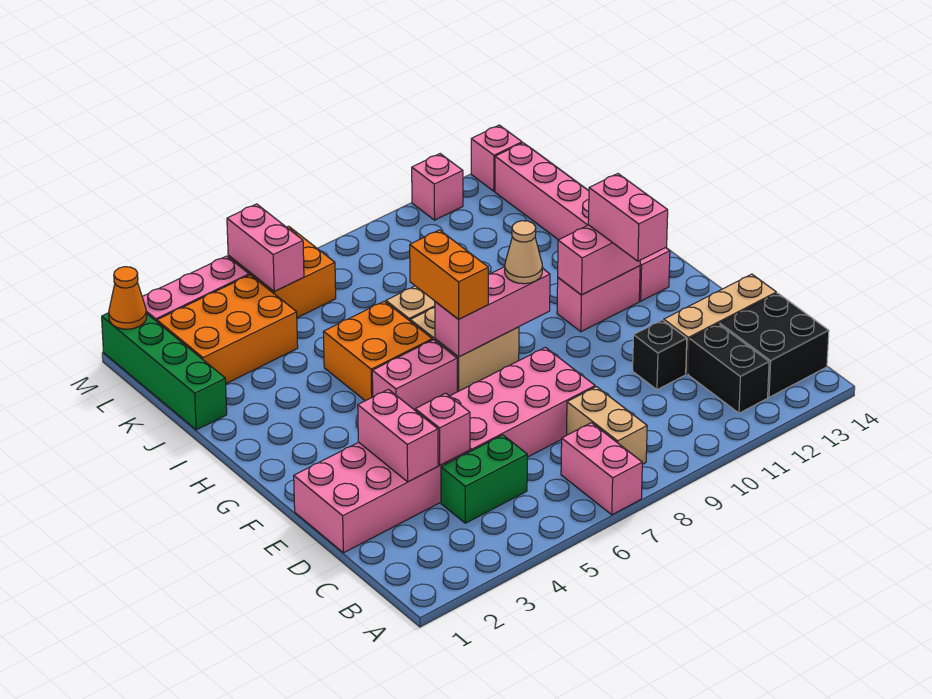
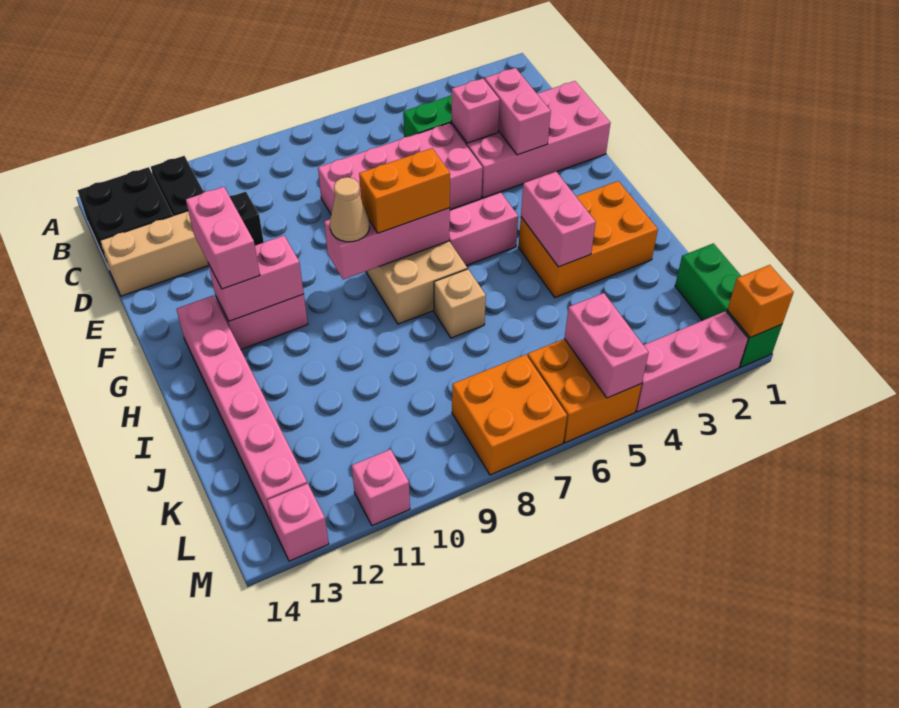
pink 1x2 brick [561,423,642,515] -> pink 1x2 brick moved to [521,172,596,267]
tan 1x2 brick [567,387,647,464] -> none
orange 1x2 brick [410,230,488,319] -> orange 1x2 brick turned to [359,148,450,233]
orange 2x2 brick [323,301,432,401] -> orange 2x2 brick moved to [452,354,567,475]
green 1x4 brick [102,313,227,430] -> green 1x3 brick [675,243,782,367]
orange 2x3 brick [157,275,298,384] -> orange 2x3 brick moved to [519,181,658,297]
orange 1x1 cone [109,267,147,329] -> orange 1x1 brick [728,265,794,337]

